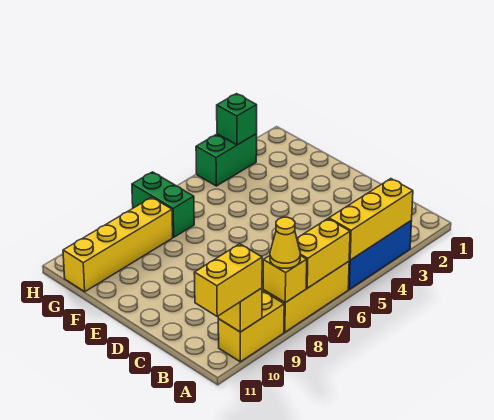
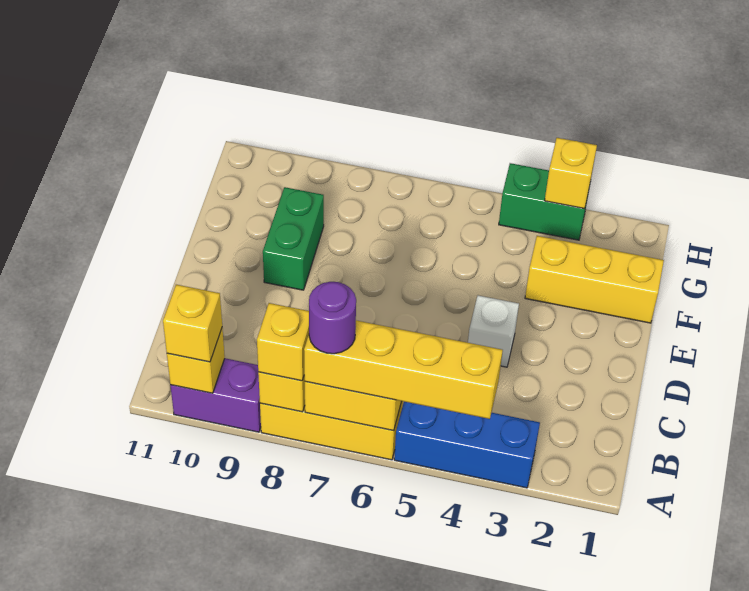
yellow 1x3 brick [329,179,413,260] -> yellow 1x3 brick moved to [525,236,664,323]
none -> purple 1x1 round brick [309,282,356,354]
yellow 1x1 cone [270,217,300,268] -> yellow 1x1 brick [257,303,309,381]
yellow 1x2 brick [218,291,284,362] -> purple 1x2 brick [170,358,261,432]
yellow 1x2 brick [194,244,262,316] -> yellow 1x1 brick [163,285,222,362]
none -> white 1x1 brick [468,295,519,367]
green 1x2 brick [132,172,194,237] -> green 1x2 brick moved to [263,187,324,290]
yellow 1x4 brick [63,197,173,292] -> yellow 1x4 brick moved to [304,320,503,419]
green 1x1 brick [217,94,257,145] -> yellow 1x1 brick [545,138,597,209]

